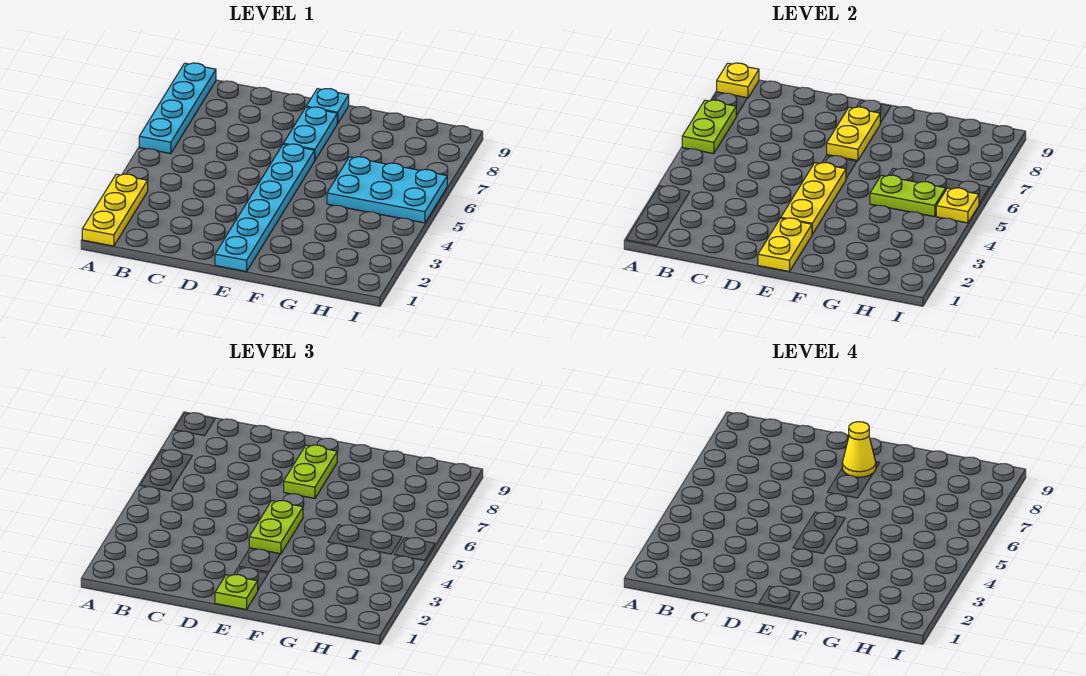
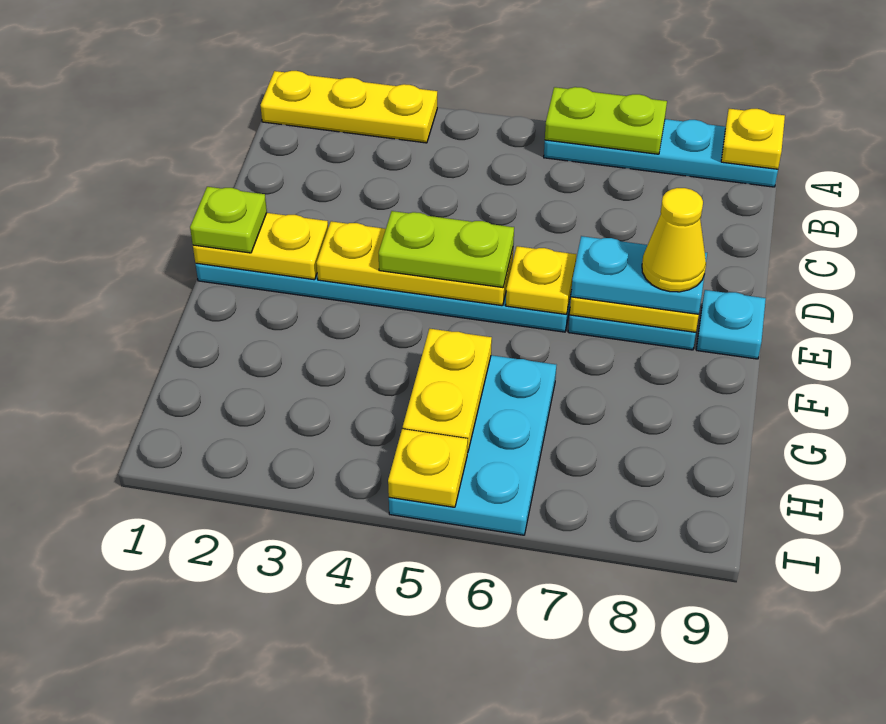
none -> yellow 1x1 plate [506,246,576,315]
lime 1x2 plate [284,445,337,498] -> cyan 1x2 plate [571,236,707,314]
lime 1x2 plate [870,175,946,217] -> yellow 1x2 plate [403,329,492,453]

